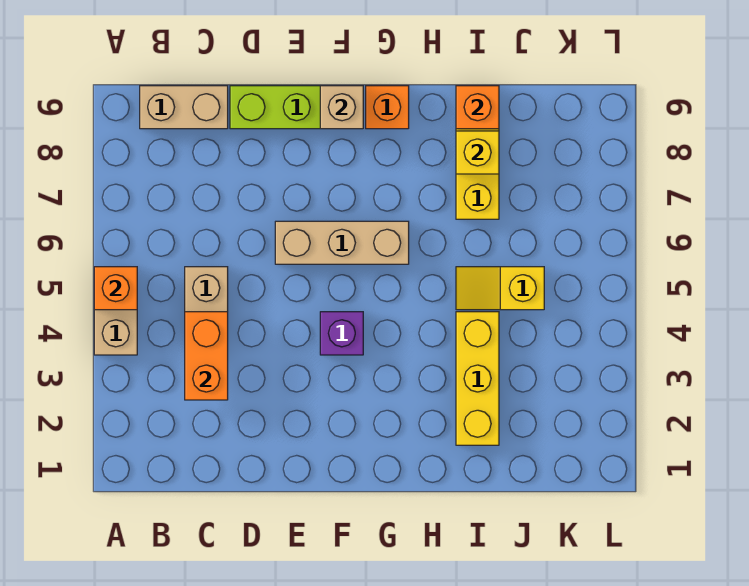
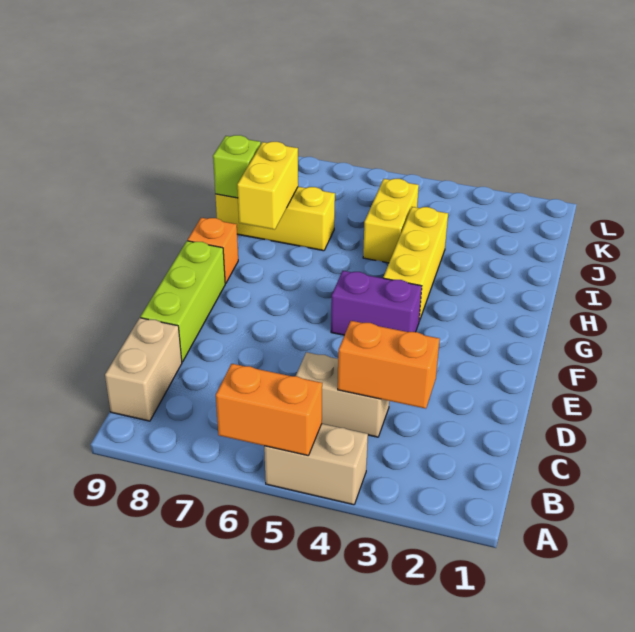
orange 1x1 brick [94,267,137,310] -> orange 1x2 brick [216,364,322,455]
tan 1x3 brick [275,221,409,264] -> none
purple 1x1 brick [320,312,363,355] -> purple 1x2 brick [331,271,422,335]
tan 1x1 brick [320,86,363,129] -> none
yellow 1x3 brick [456,312,499,445] -> yellow 1x3 brick turned to [383,207,448,321]
yellow 1x2 slope [456,267,544,310] -> yellow 1x2 brick [363,179,419,263]
yellow 1x1 brick [456,131,499,174] -> yellow 1x2 brick [237,142,298,230]
orange 1x1 brick [456,86,499,129] -> lime 1x1 brick [213,135,261,198]

